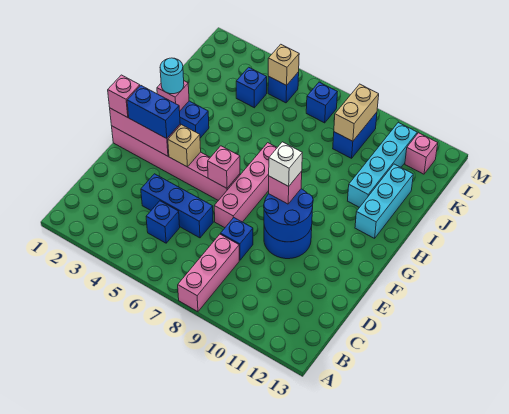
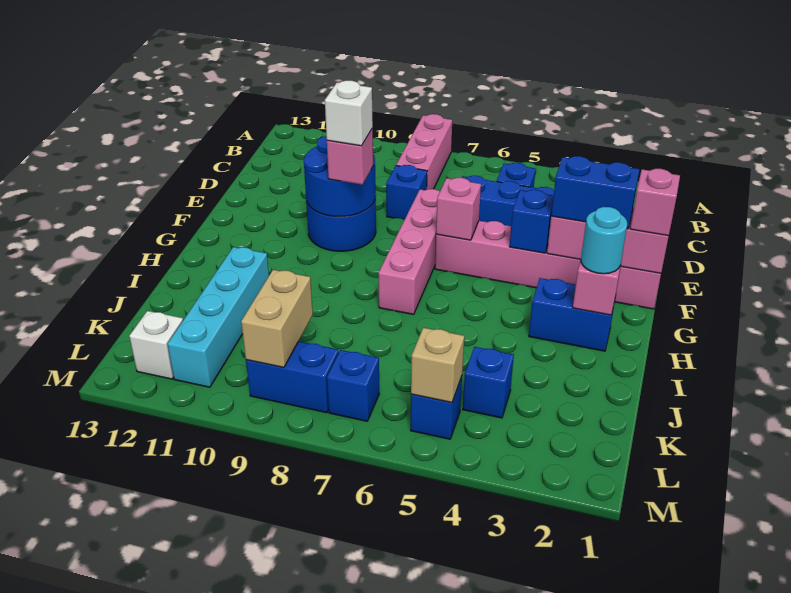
tan 1x1 brick [168,125,201,167] -> blue 1x1 brick [510,190,553,253]
cyan 1x3 brick [355,164,413,238] -> none
blue 1x2 brick [333,112,377,158] -> blue 1x2 brick turned to [246,341,339,413]
pink 1x1 brick [405,133,438,174] -> white 1x1 brick [129,311,183,379]

